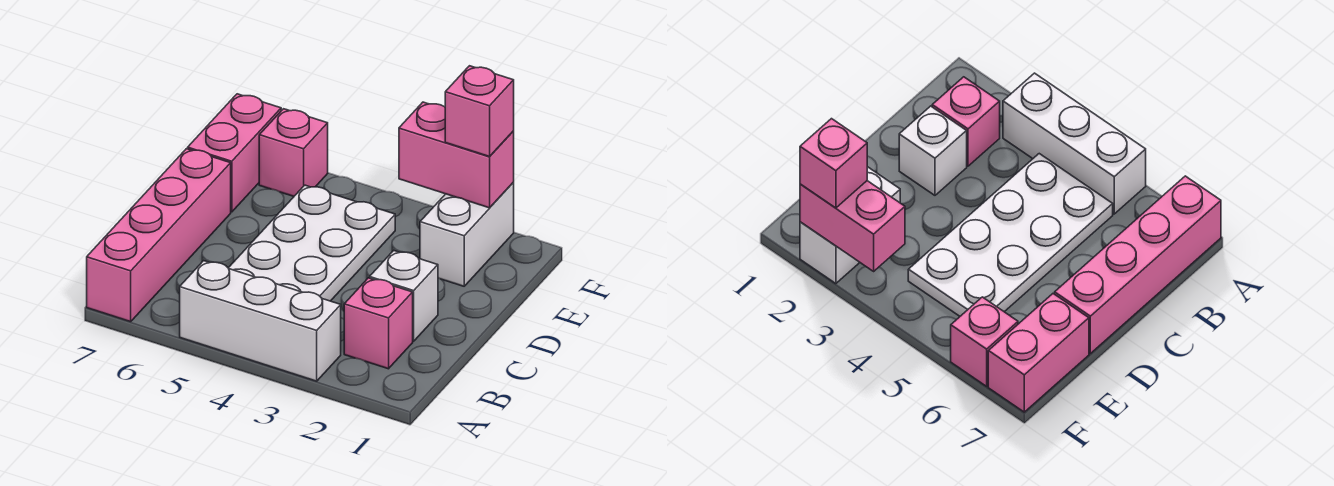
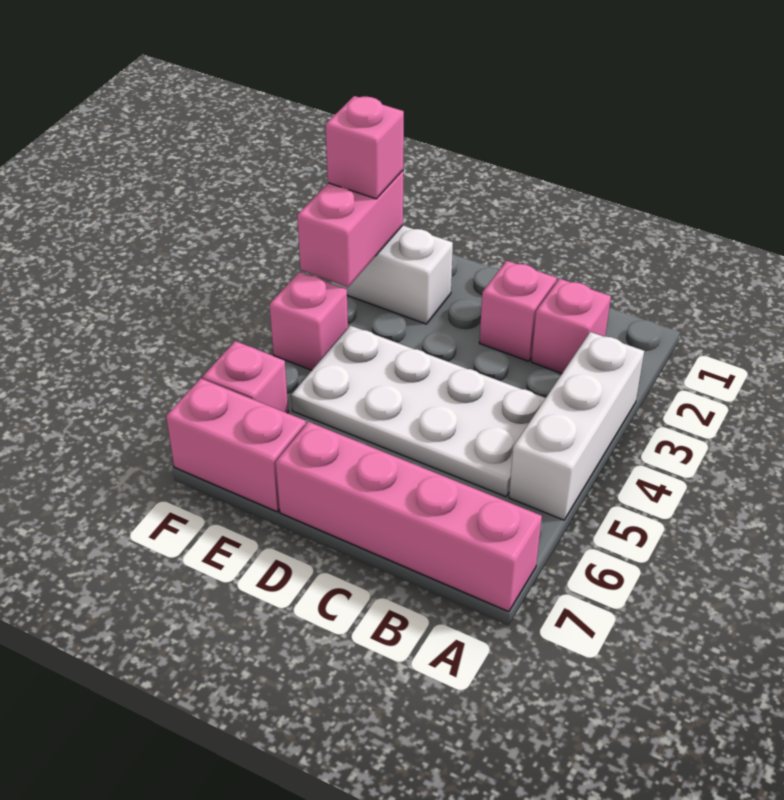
white 1x1 brick [370,251,438,341] -> pink 1x1 brick [479,261,557,361]
none -> pink 1x1 brick [269,272,348,370]

